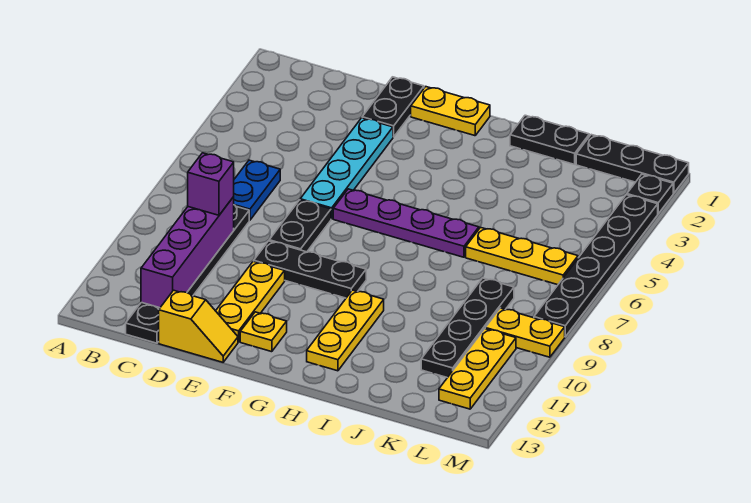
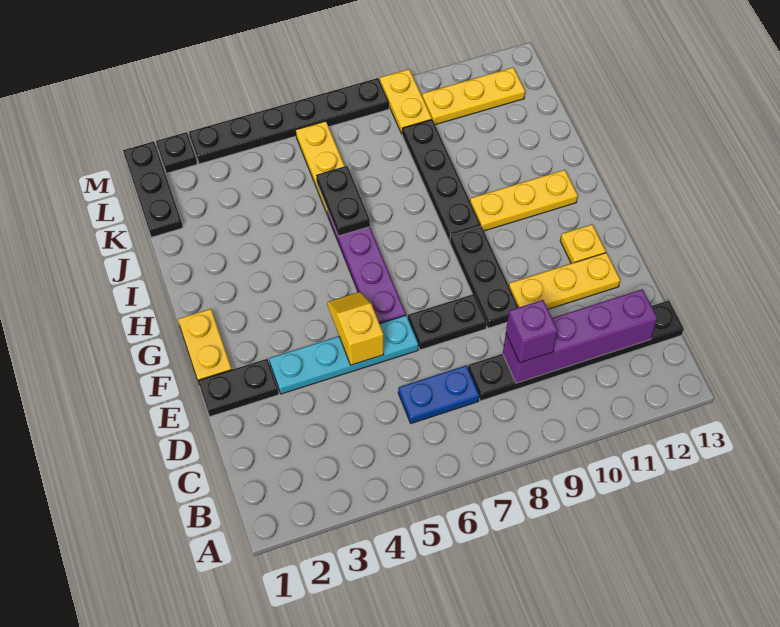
yellow 1x2 slope [159,290,238,362] -> yellow 1x2 slope moved to [327,292,384,365]
black 1x2 plate [510,115,589,164] -> black 1x2 plate moved to [316,166,370,236]
black 1x4 plate [421,278,514,378] -> black 1x4 plate turned to [402,119,481,241]

